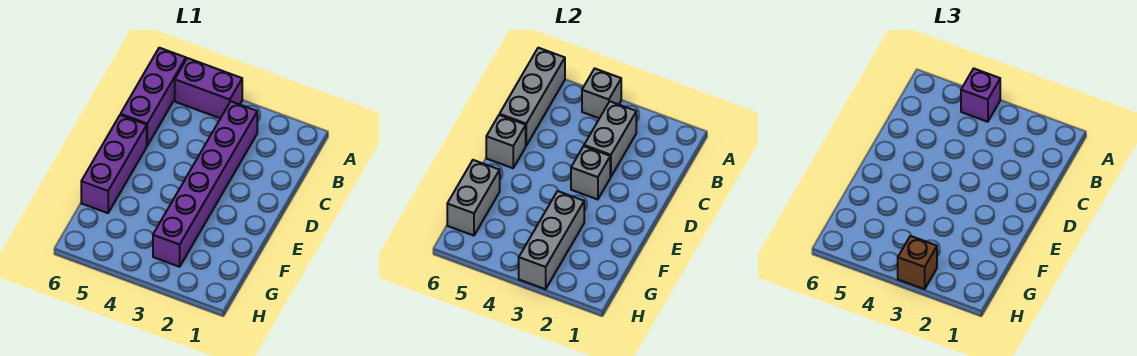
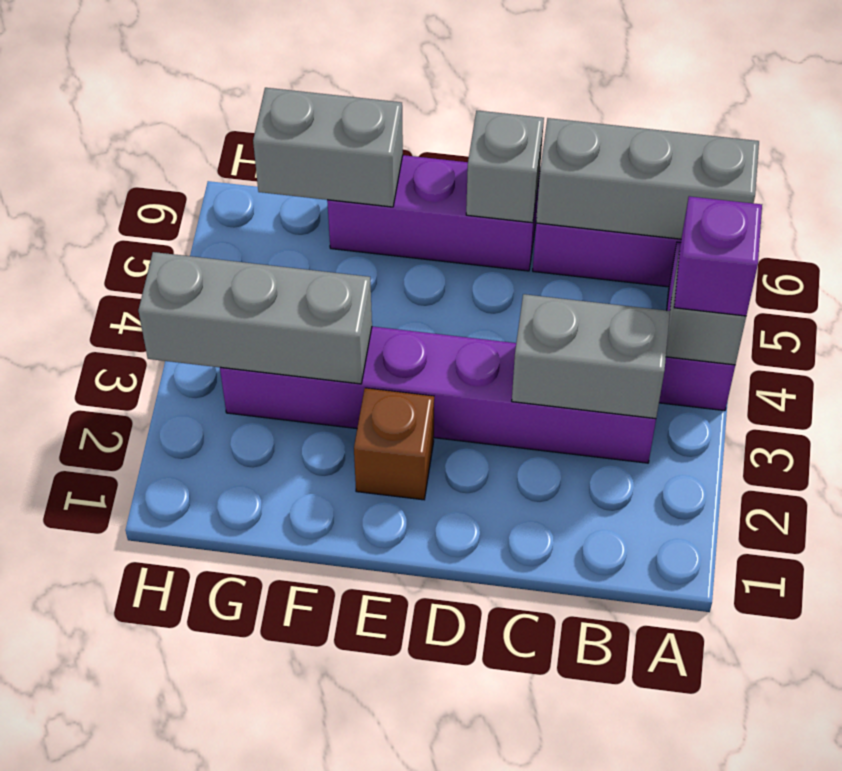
grey 1x1 brick [571,146,610,199] -> none
brown 1x1 brick [898,236,937,289] -> brown 1x1 brick moved to [354,388,434,500]

